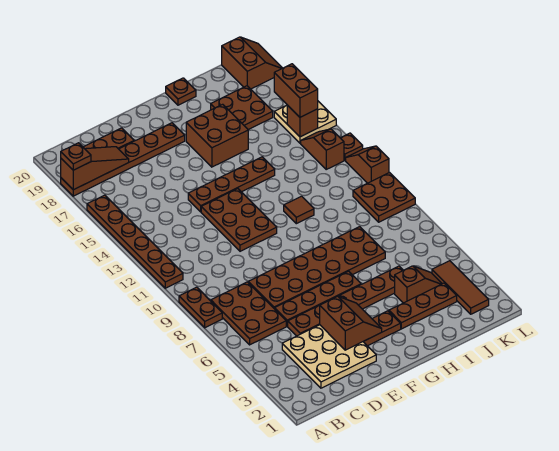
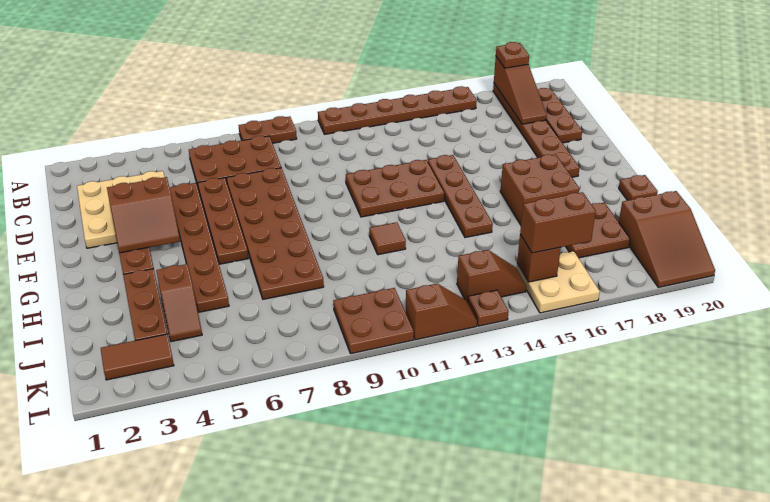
brown 1x3 tile [432,261,489,314] -> brown 1x2 tile [101,334,174,380]
brown 2x2 slope [222,37,282,89] -> brown 2x3 slope [619,191,715,287]

